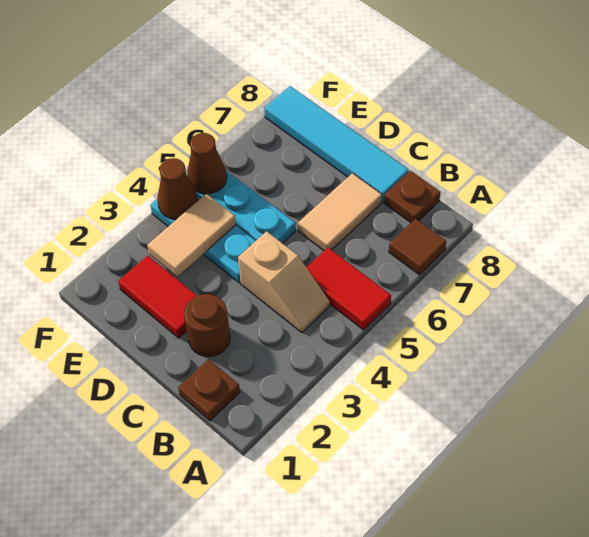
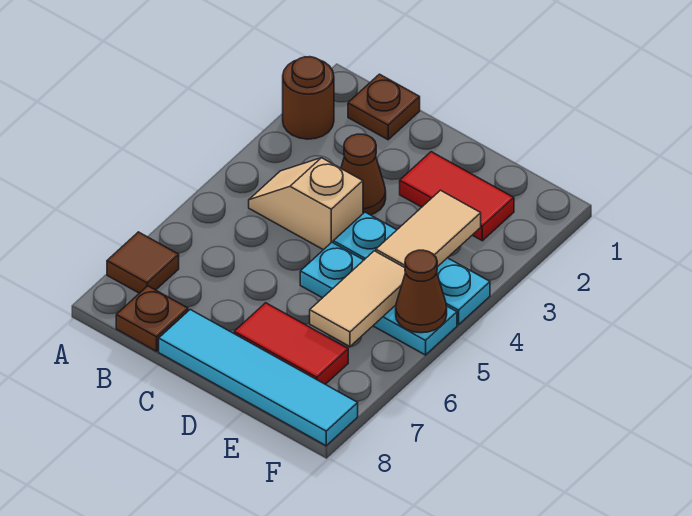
red 1x2 tile [306,248,391,330] -> red 1x2 tile moved to [234,303,348,384]
brown 1x1 round brick [184,294,230,357] -> brown 1x1 round brick moved to [283,57,334,139]
tan 1x2 tile [298,173,382,251] -> tan 1x2 tile moved to [310,251,406,346]
brown 1x1 cone [158,158,198,219] -> brown 1x1 cone moved to [341,134,386,215]

